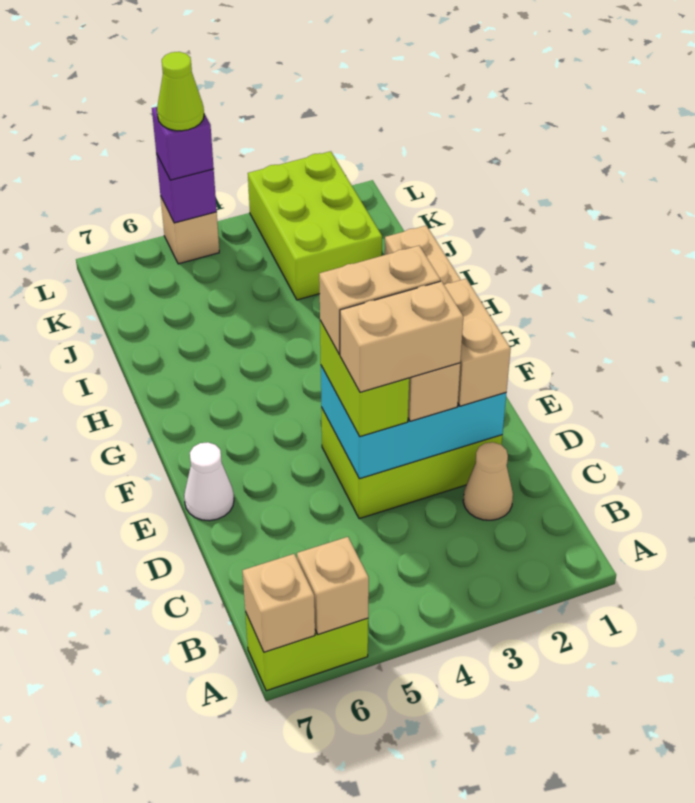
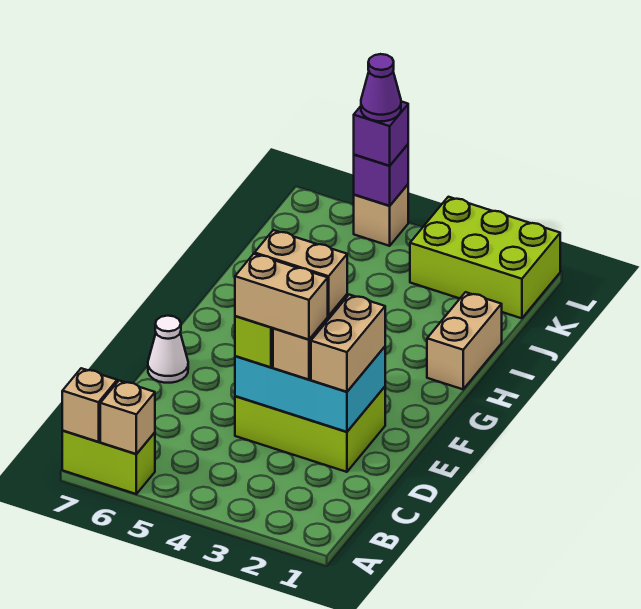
tan 1x1 cone [463,442,513,520] -> none
lime 2x3 brick [248,151,382,300] -> lime 2x3 brick turned to [410,197,560,318]
lime 1x1 cone [157,52,204,131] -> purple 1x1 cone [361,54,401,121]

